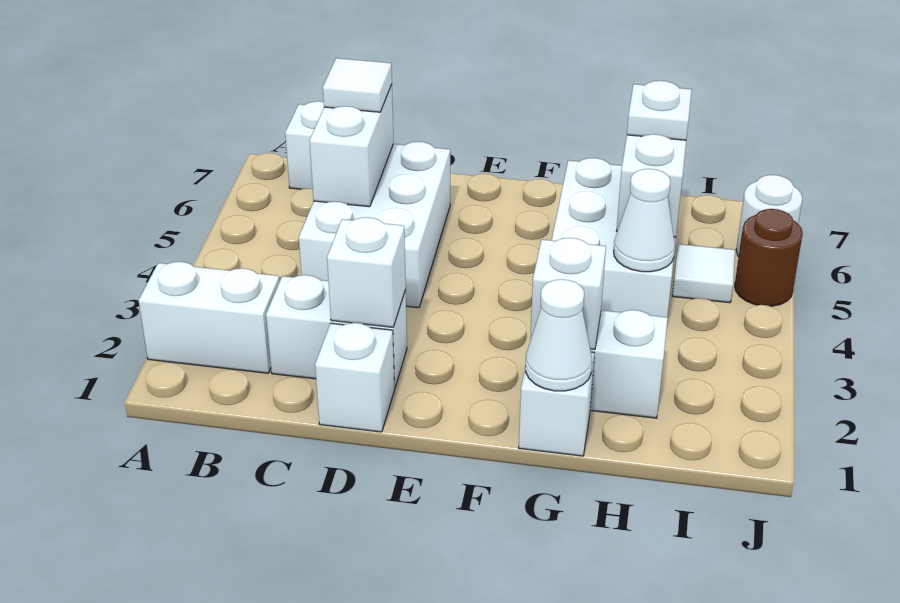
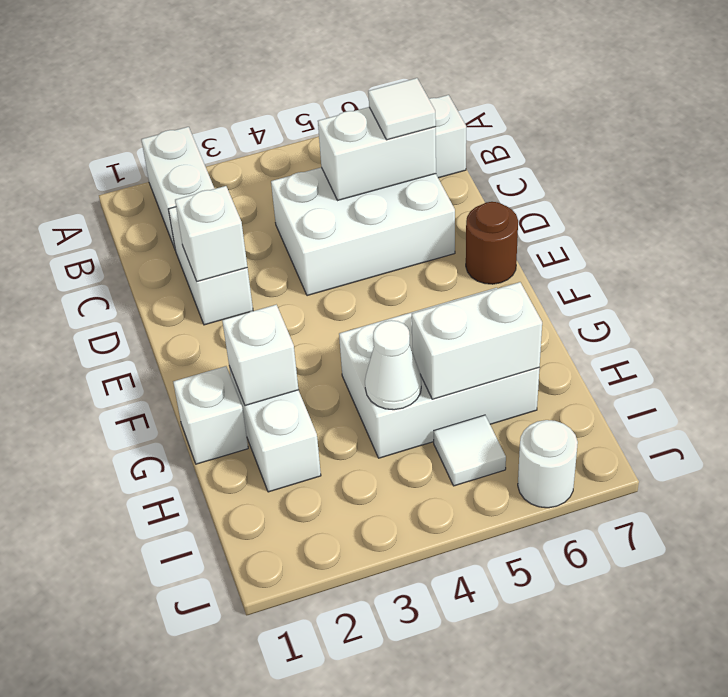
white 1x1 brick [315,323,395,432] -> none
white 1x1 cone [525,279,592,391] -> none
white 1x1 plate [627,81,692,140] -> none
brown 1x1 round brick [735,209,803,306] -> brown 1x1 round brick moved to [466,202,518,284]

